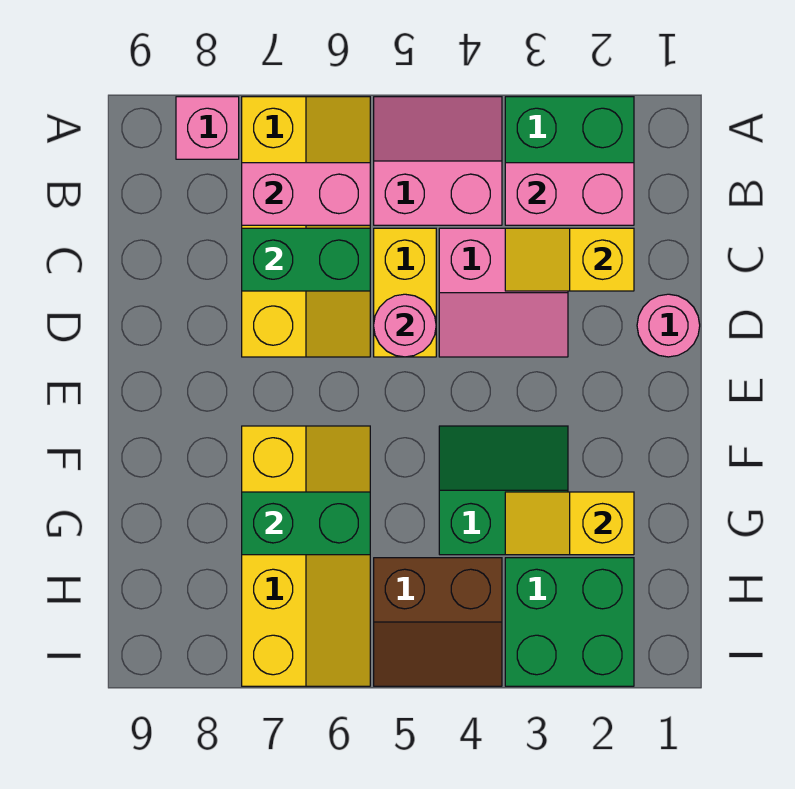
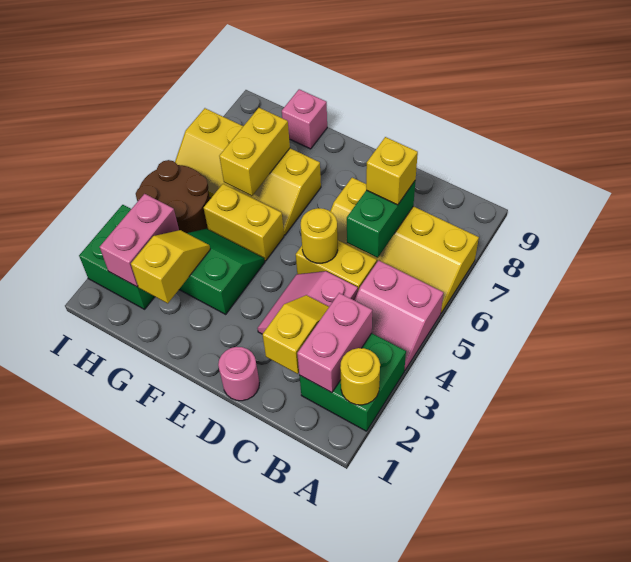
none -> yellow 1x1 round brick [340,348,380,405]
pink 2x2 slope [374,97,502,225] -> pink 2x2 slope turned to [355,260,443,370]
pink 1x1 brick [176,97,239,159] -> pink 1x1 brick moved to [282,89,327,149]
pink 1x2 brick [242,163,370,225] -> pink 1x2 brick moved to [100,194,179,287]
none -> yellow 1x1 brick [366,137,418,205]
pink 1x1 round brick [374,294,436,357] -> yellow 1x1 round brick [301,208,338,263]
green 2x2 slope [439,426,568,555] -> green 2x2 slope turned to [179,229,265,314]
none -> yellow 1x2 brick [204,184,284,261]
green 1x2 brick [242,492,370,555] -> yellow 1x2 brick [219,108,290,196]
brown 2x2 slope [374,558,502,686] -> brown 2x2 round brick [136,160,210,233]

